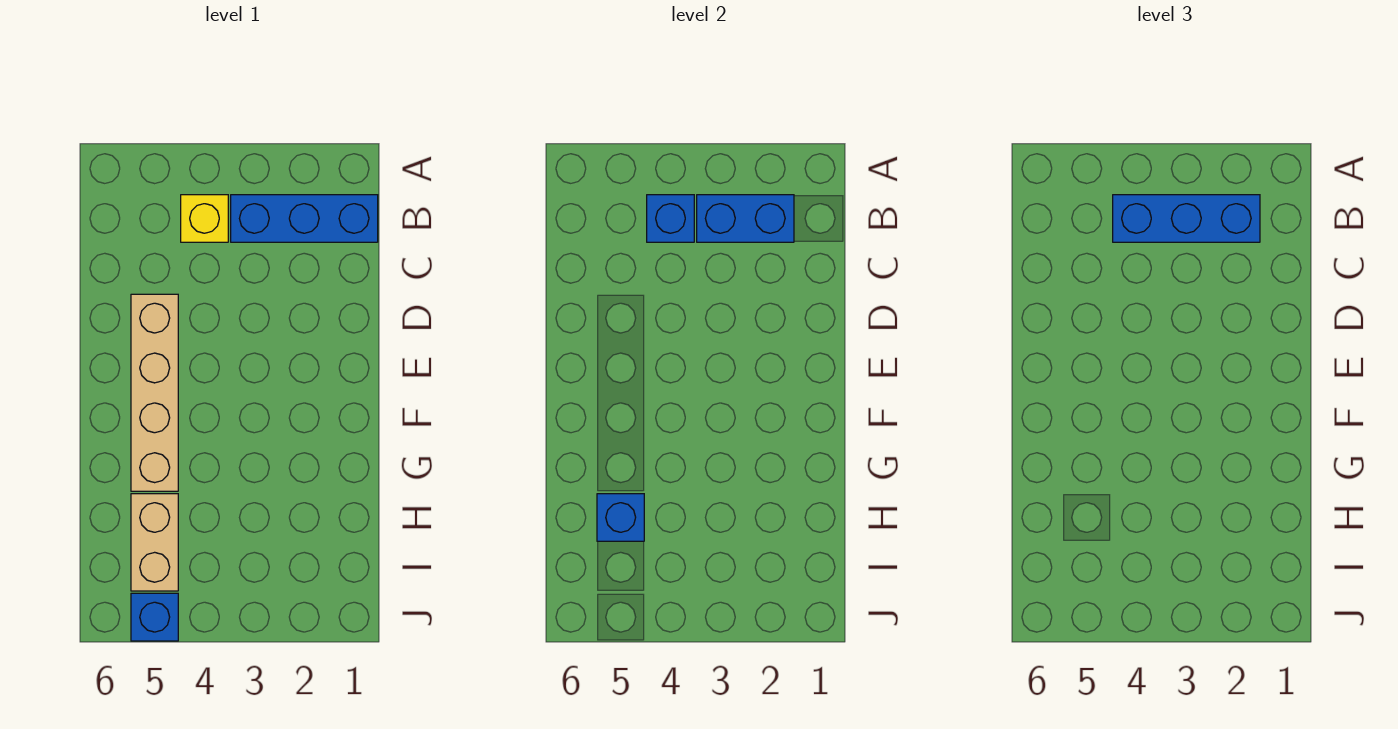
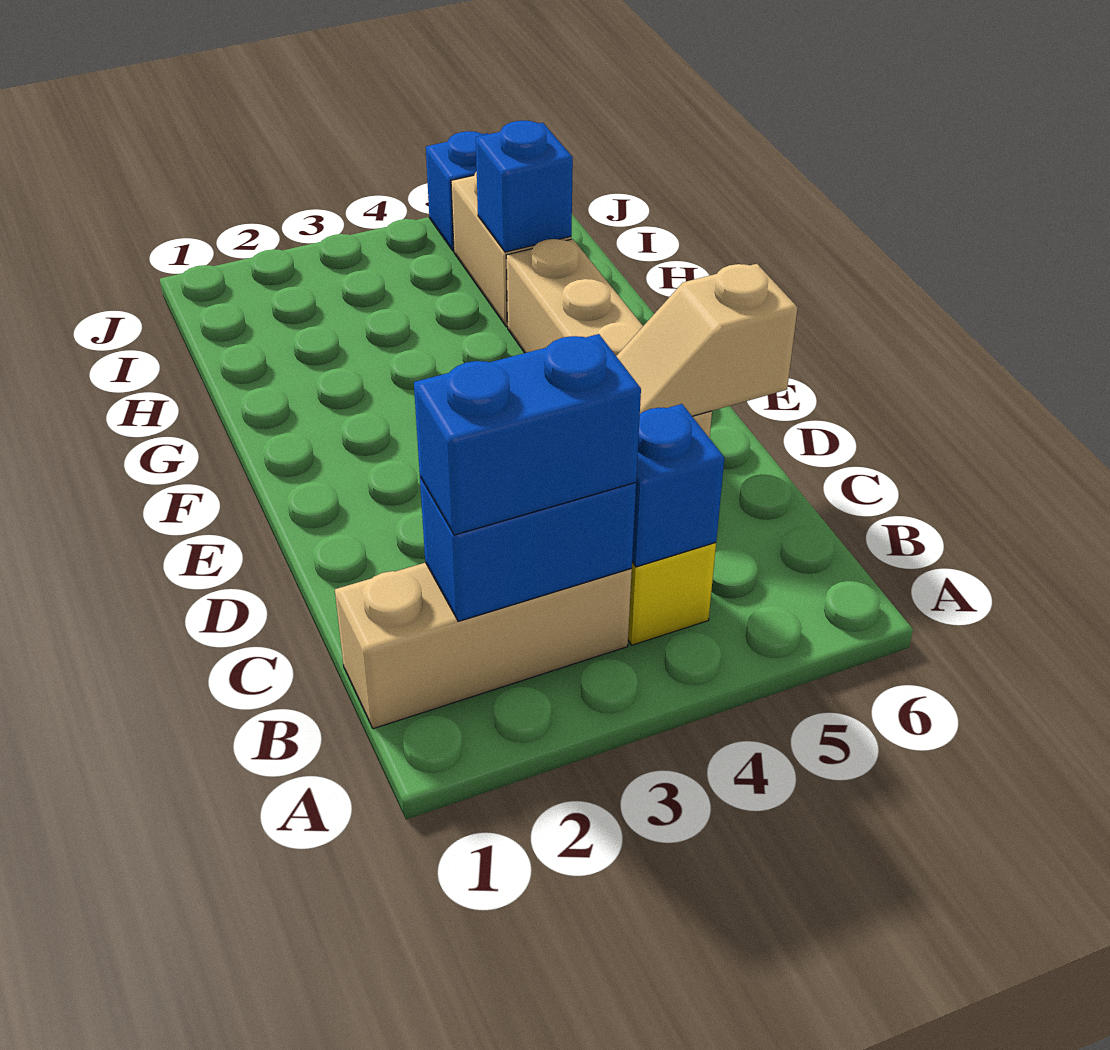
blue 1x3 brick [231,195,378,242] -> tan 1x3 brick [335,562,632,729]
blue 1x3 brick [1113,195,1260,242] -> blue 1x2 brick [414,334,641,535]
none -> tan 1x2 slope [616,264,798,416]

